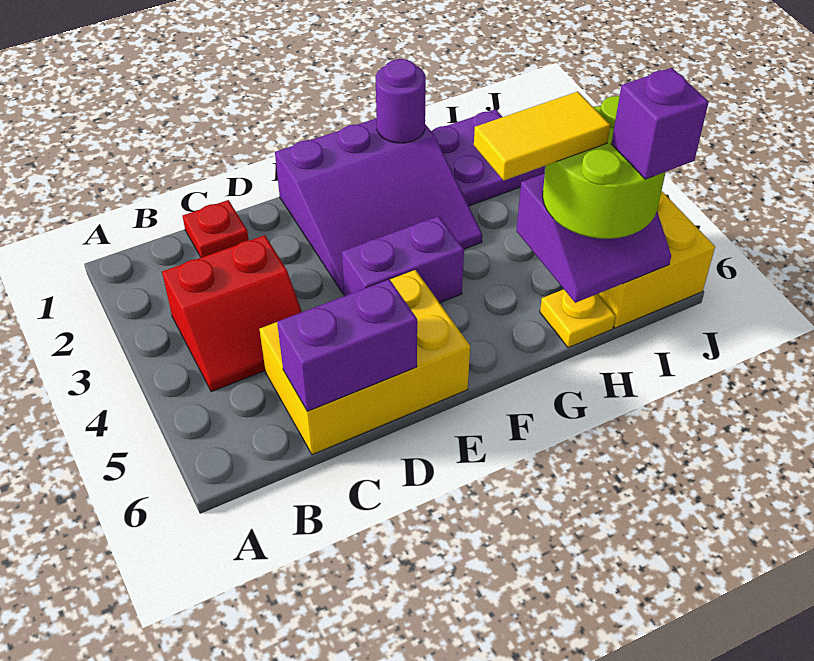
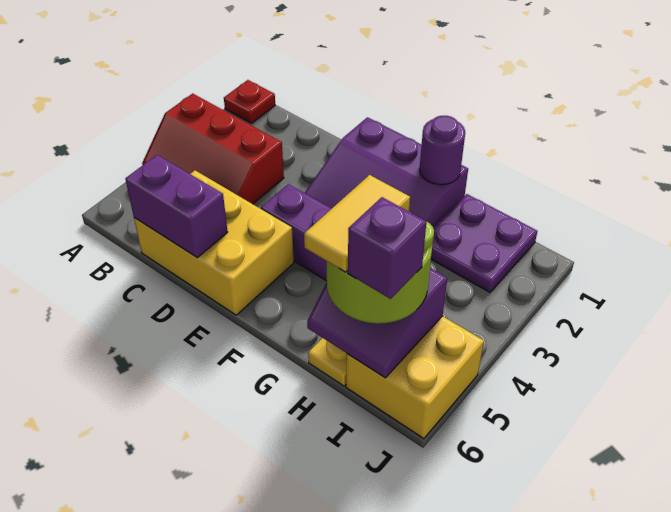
red 2x2 slope [162,235,302,392] -> red 2x3 slope [142,93,284,204]
red 1x1 plate [183,200,249,258] -> red 1x1 plate moved to [224,80,275,123]
yellow 1x2 tile [474,92,610,181] -> yellow 1x2 tile turned to [304,175,410,272]

